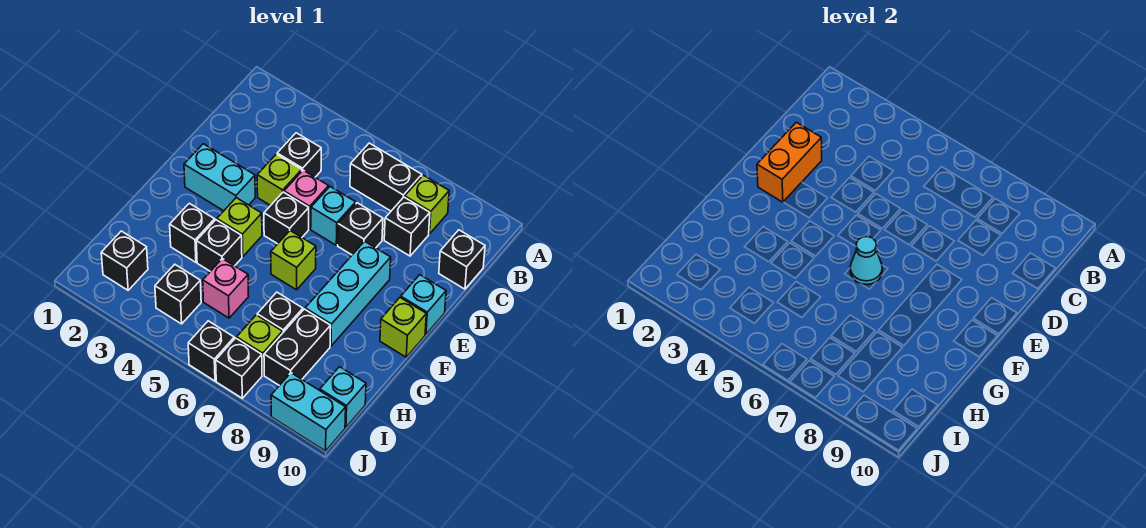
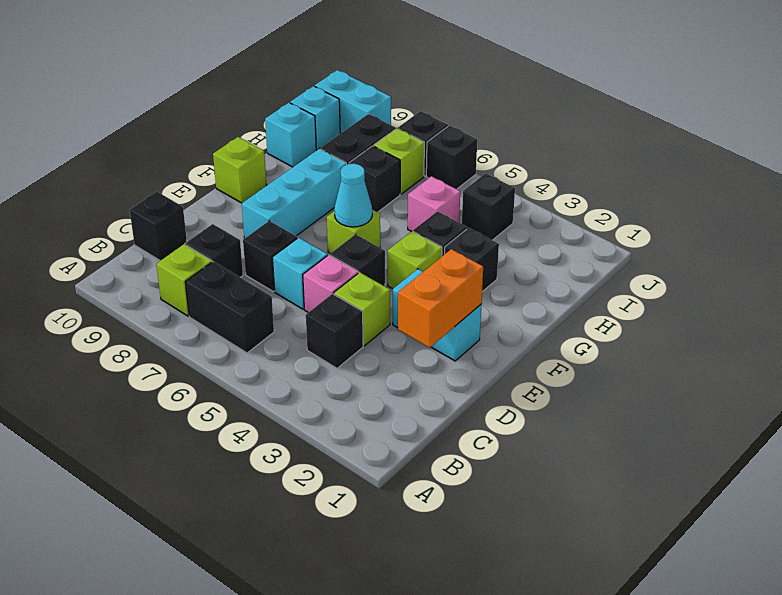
cyan 1x1 brick [401,275,446,334] -> cyan 1x1 brick moved to [265,103,316,167]
black 1x1 brick [101,231,148,290] -> none

